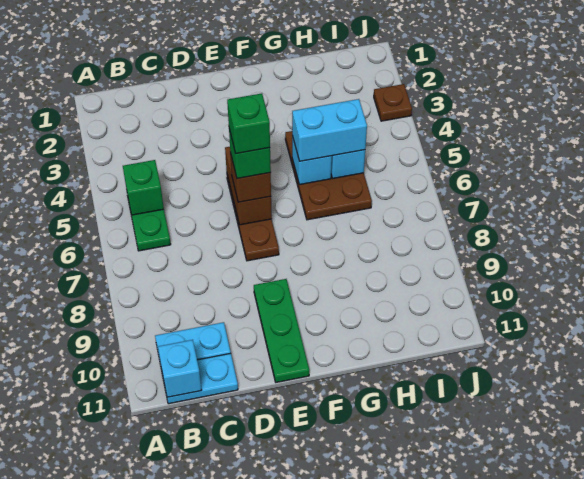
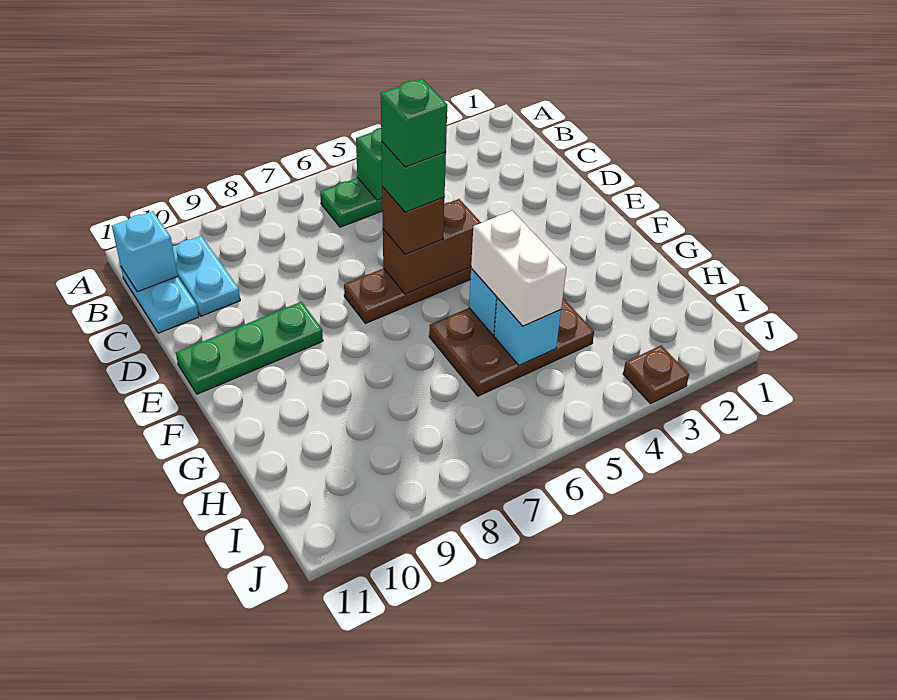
cyan 1x2 brick [292,99,367,161] -> white 1x2 brick [471,211,566,326]

